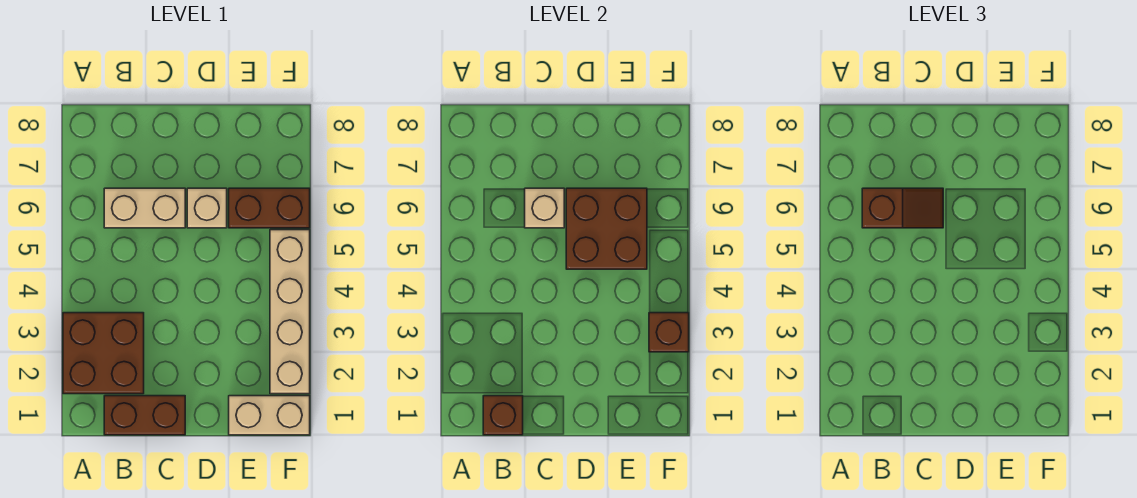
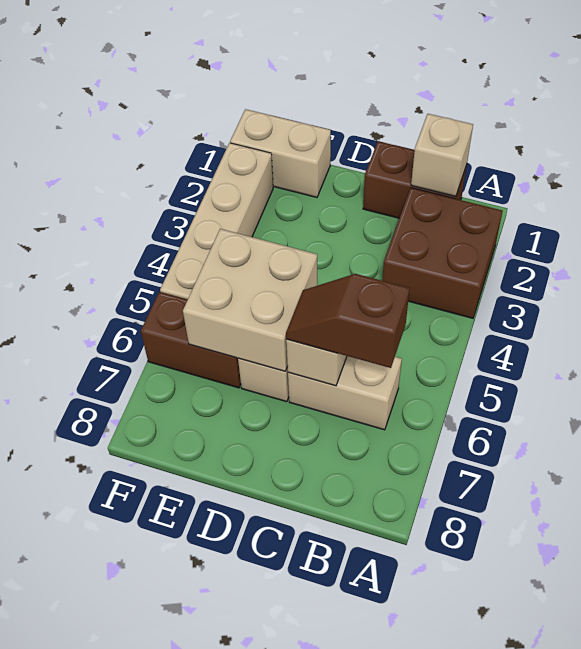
brown 1x1 brick [483,396,523,435] -> tan 1x1 brick [411,114,473,196]
brown 2x2 brick [566,188,647,269] -> tan 2x2 brick [183,229,317,371]
brown 1x1 brick [649,313,689,352] -> none

